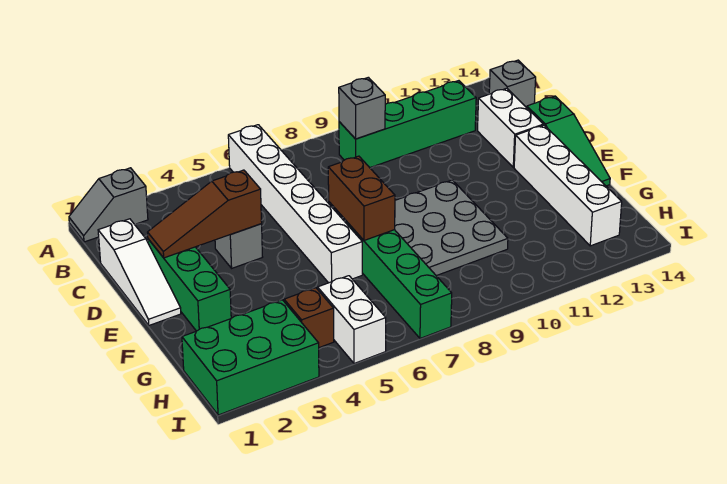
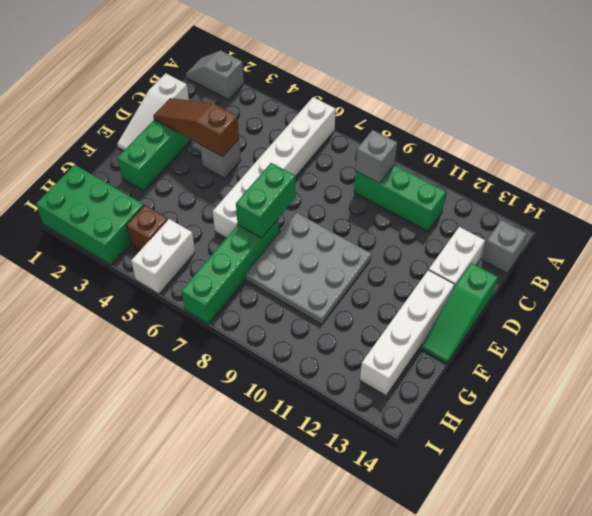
green 1x4 brick [339,81,476,168] -> green 1x3 brick [354,165,446,231]
brown 1x2 brick [328,156,395,240] -> green 1x2 brick [236,163,296,238]

